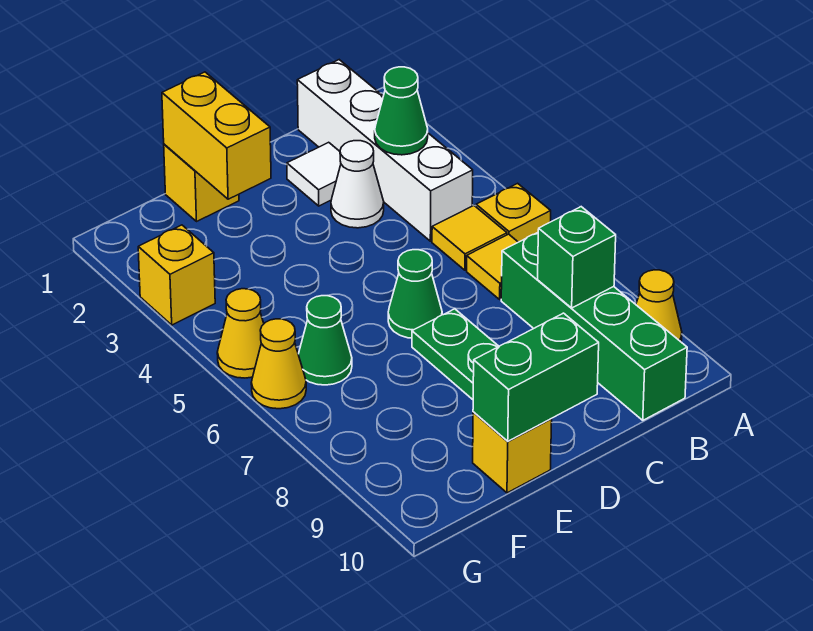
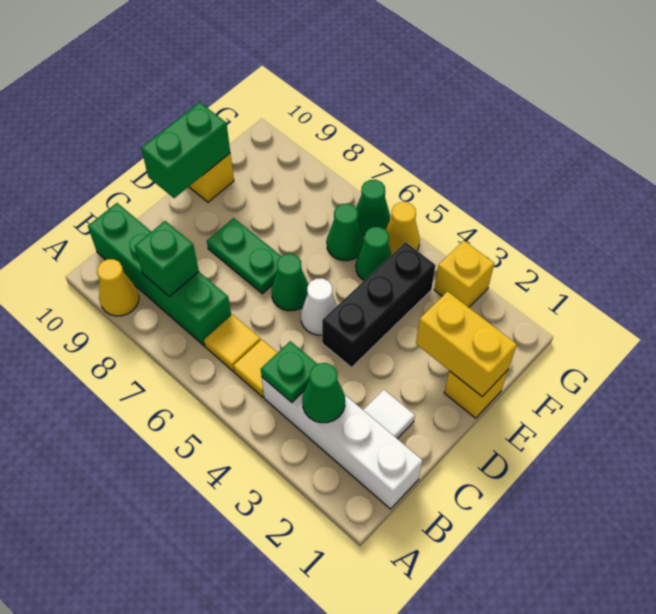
yellow 1x1 plate [476,183,551,242] -> none
none -> green 1x1 plate [261,341,317,402]
white 1x1 cone [331,141,384,228] -> white 1x1 cone moved to [301,278,337,335]
none -> black 1x3 brick [322,242,436,368]
none -> green 1x1 cone [356,227,392,280]
yellow 1x1 cone [251,319,306,409] -> green 1x1 cone [356,180,390,235]

